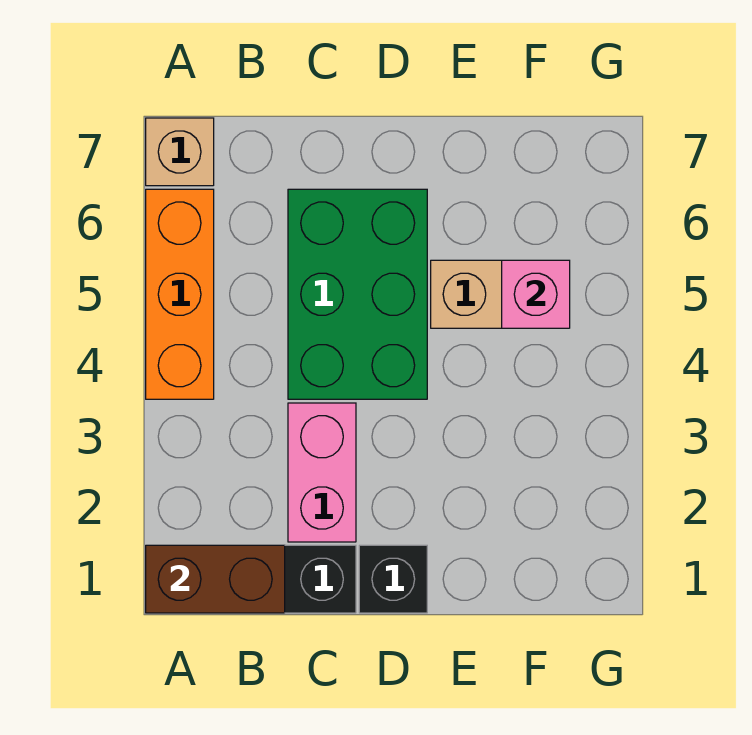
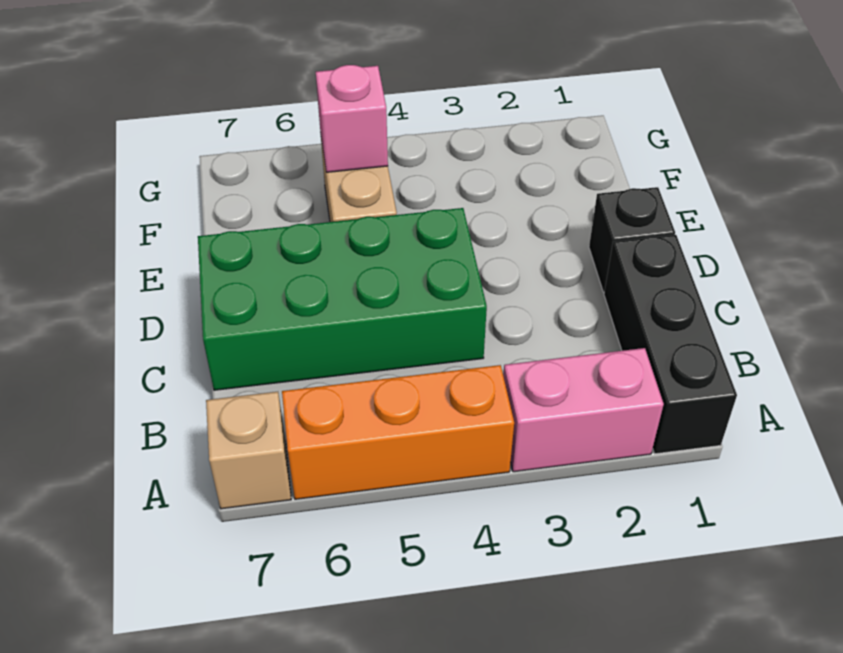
brown 1x2 brick [146,545,285,613] -> none
pink 1x2 brick [288,403,356,542] -> pink 1x2 brick moved to [503,348,664,472]
green 2x3 brick [288,189,427,399] -> green 2x4 brick [198,208,487,390]

